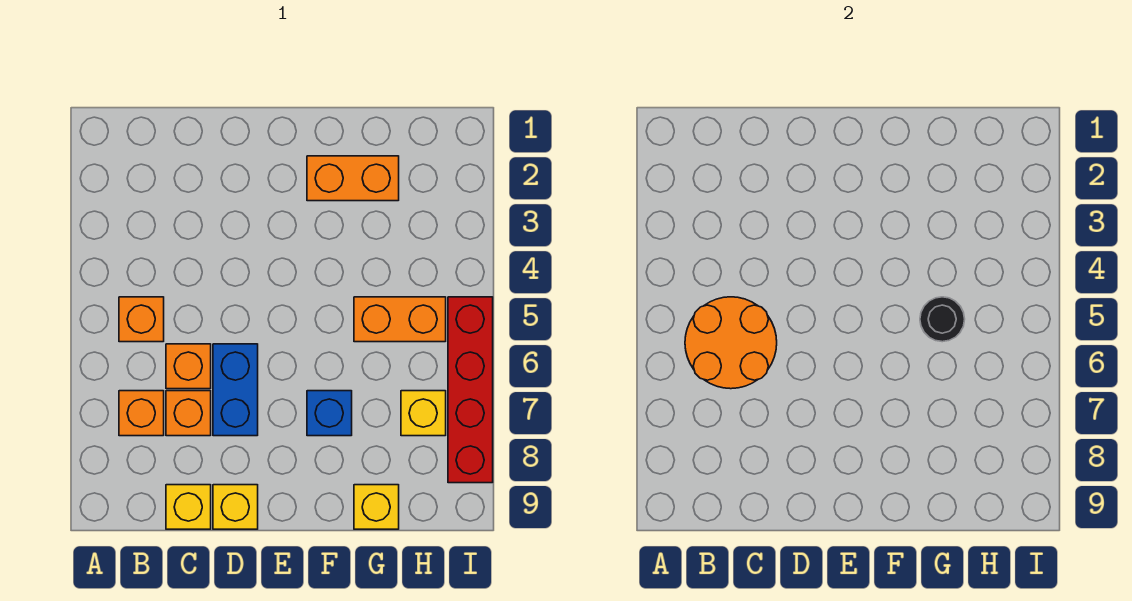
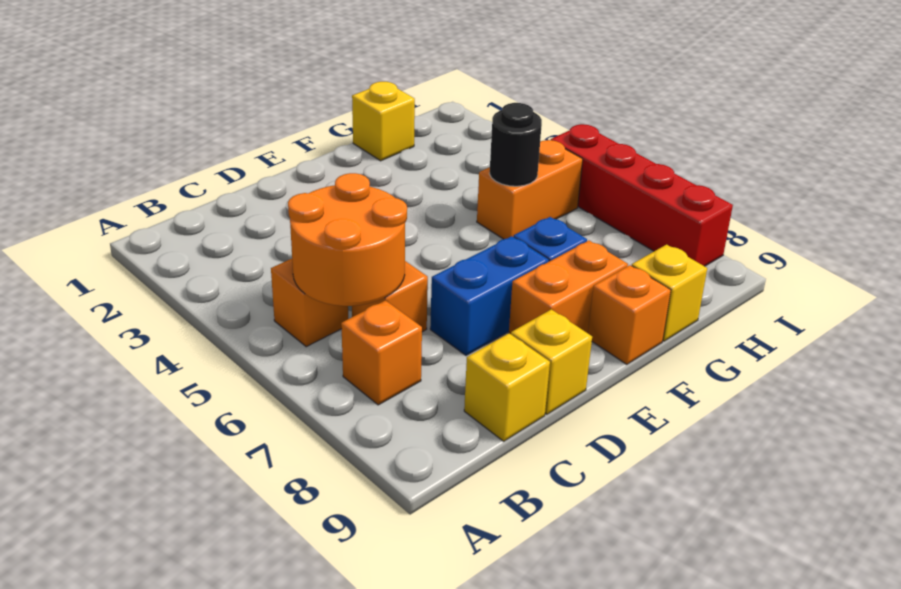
orange 1x1 brick [166,391,211,436] -> orange 1x1 brick moved to [588,265,671,364]
blue 1x2 brick [213,344,258,436] -> blue 1x2 brick turned to [430,236,549,355]
orange 1x2 brick [307,156,399,201] -> orange 1x2 brick moved to [509,241,628,334]
yellow 1x1 brick [401,391,446,436] -> yellow 1x1 brick moved to [352,82,415,161]

